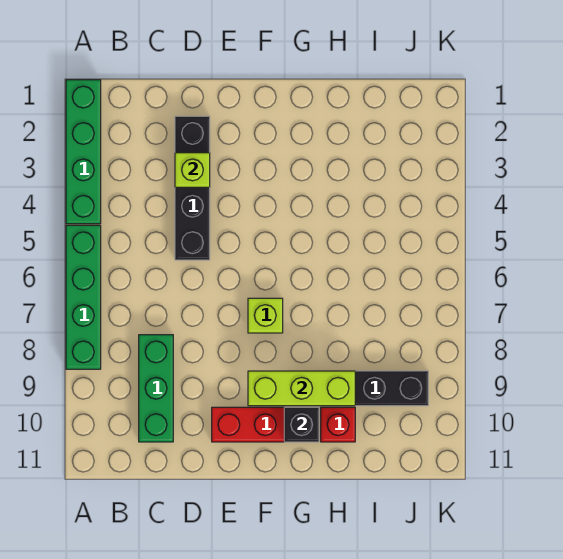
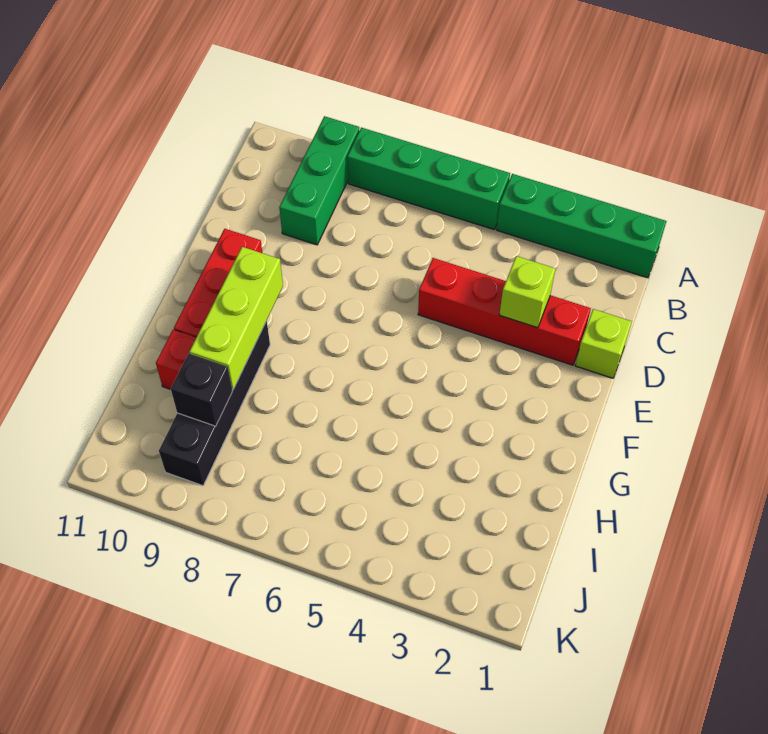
green 1x3 brick [139,335,173,442] -> green 1x3 brick turned to [279,116,359,245]
black 1x4 brick [175,116,210,260] -> red 1x4 brick [418,258,591,365]
lime 1x1 brick [248,298,283,333] -> lime 1x1 brick moved to [575,309,632,378]
black 1x1 brick [284,407,319,442] -> black 1x1 brick moved to [171,354,232,426]

